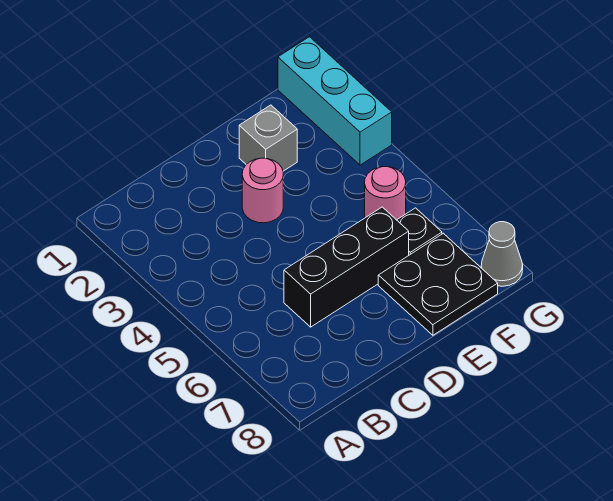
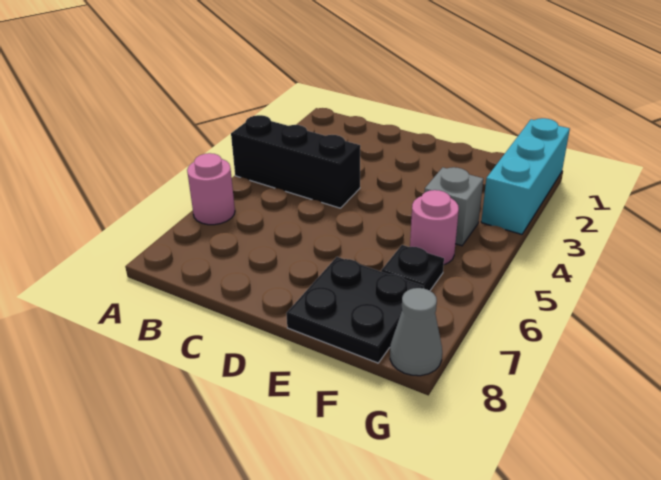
black 1x3 brick [284,207,409,327] -> black 1x3 brick moved to [231,115,360,208]
pink 1x1 round brick [242,158,283,223] -> pink 1x1 round brick moved to [187,153,235,225]
grey 1x1 brick [239,105,297,171] -> grey 1x1 brick moved to [424,167,483,246]

